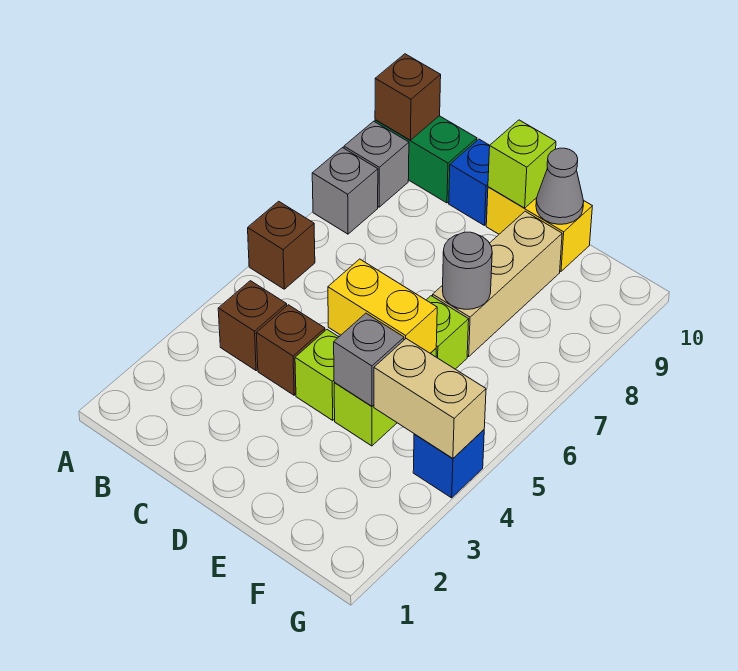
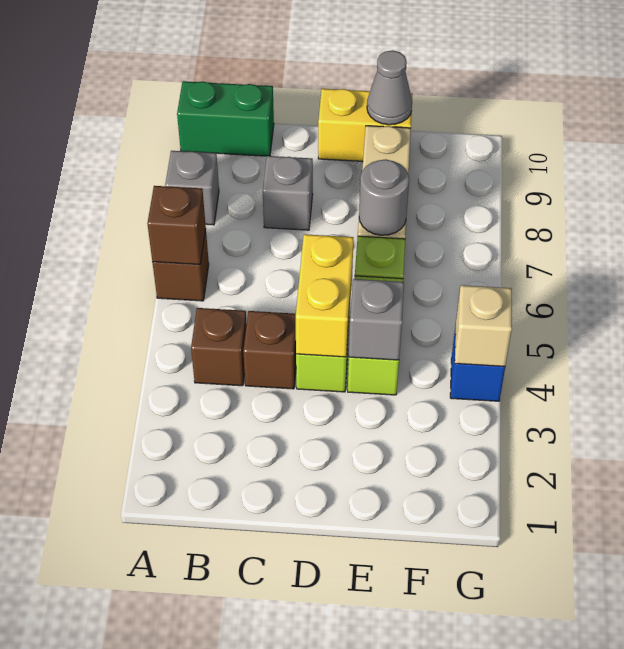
grey 1x1 brick [344,121,409,207] -> grey 1x1 brick moved to [263,156,313,230]
brown 1x1 brick [375,54,441,140] -> brown 1x1 brick moved to [147,186,206,265]
blue 1x1 brick [449,139,490,226] -> none
yellow 1x2 brick [328,259,437,353] -> yellow 1x2 brick turned to [296,234,354,357]
lime 1x1 brick [488,120,556,208] -> none
tan 1x2 brick [374,339,486,459] -> tan 1x1 brick [455,285,512,366]

